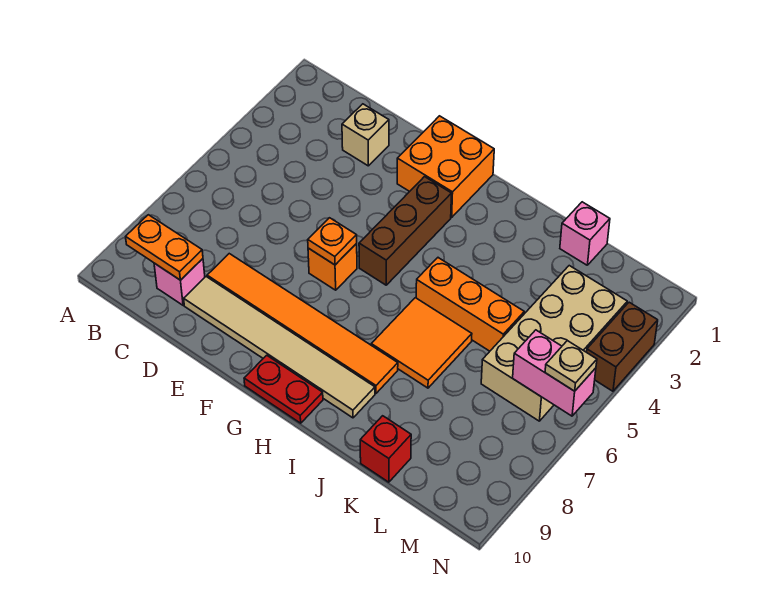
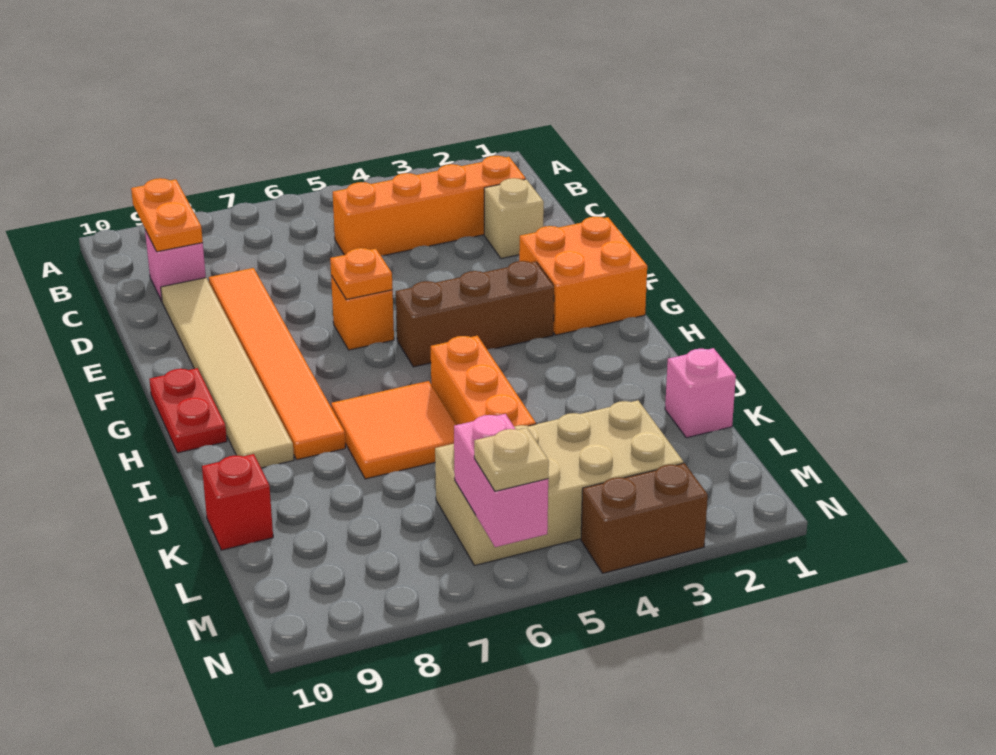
none -> orange 1x4 brick [333,156,526,255]

